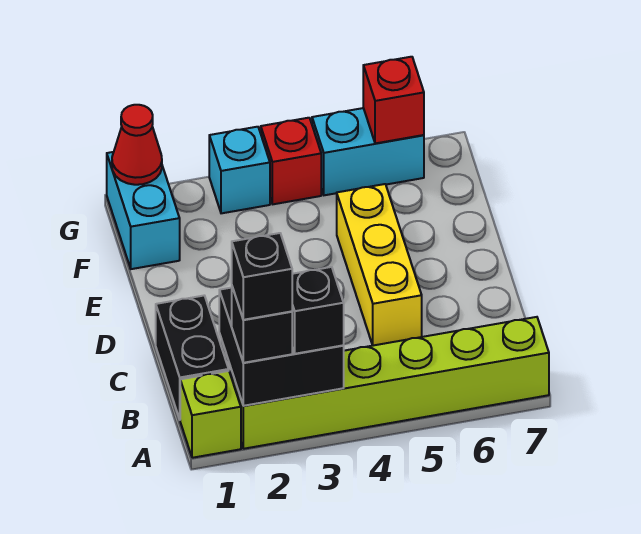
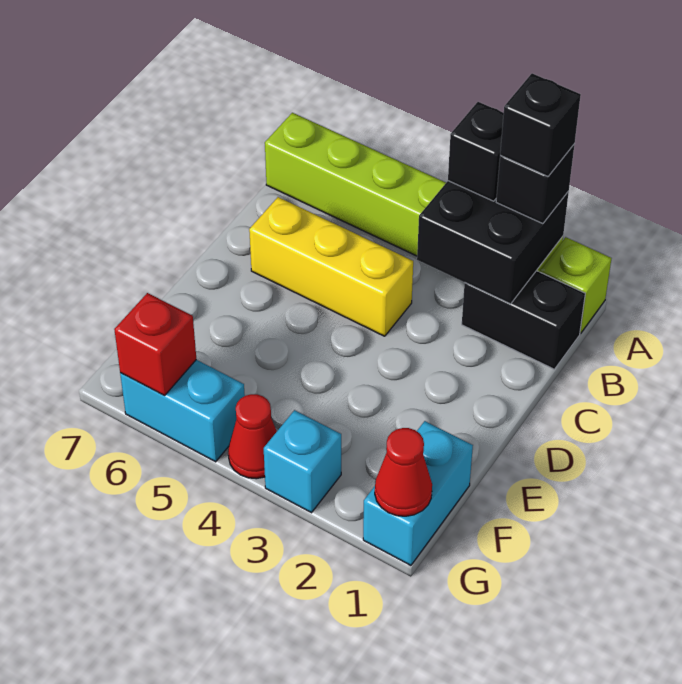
black 1x2 brick [156,296,229,419] -> black 1x2 brick turned to [462,271,585,369]
yellow 1x3 brick [337,184,422,346] -> yellow 1x3 brick turned to [249,197,413,336]
red 1x1 brick [261,118,321,204] -> red 1x1 cone [228,394,277,479]

